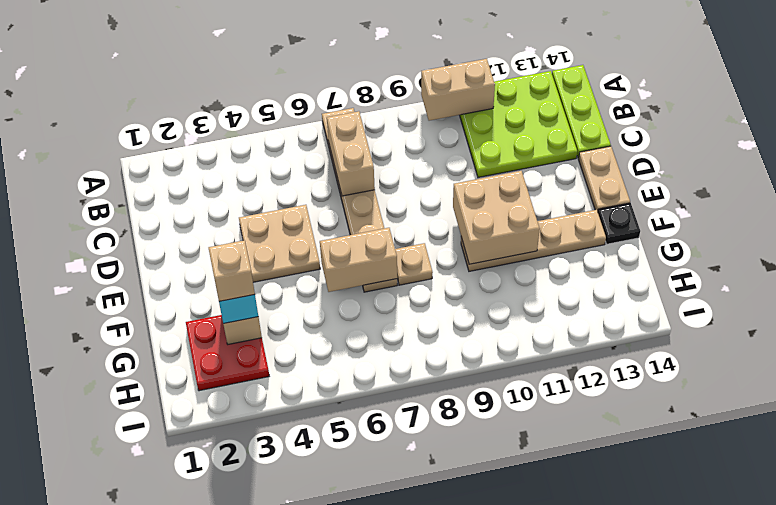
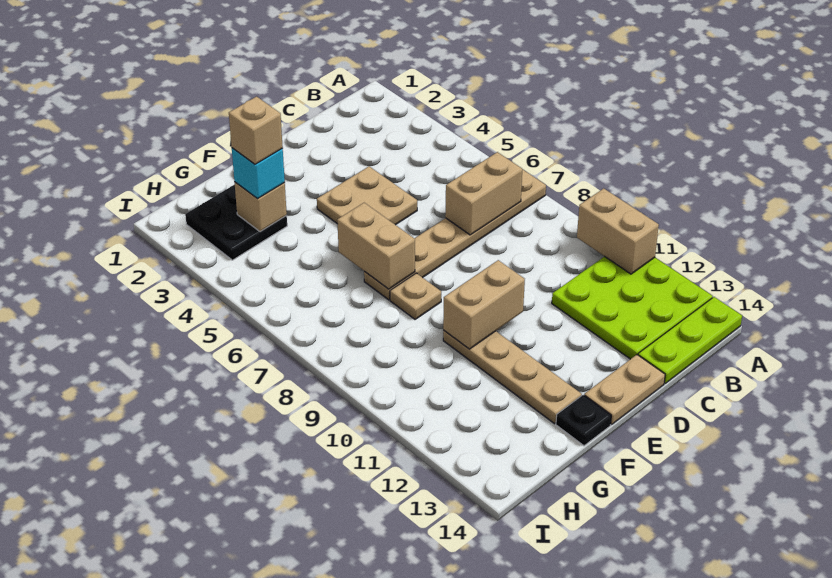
tan 2x2 brick [453,171,540,264] -> tan 1x2 brick [443,260,525,349]
red 2x2 plate [186,315,269,391] -> black 2x2 plate [185,185,287,260]

